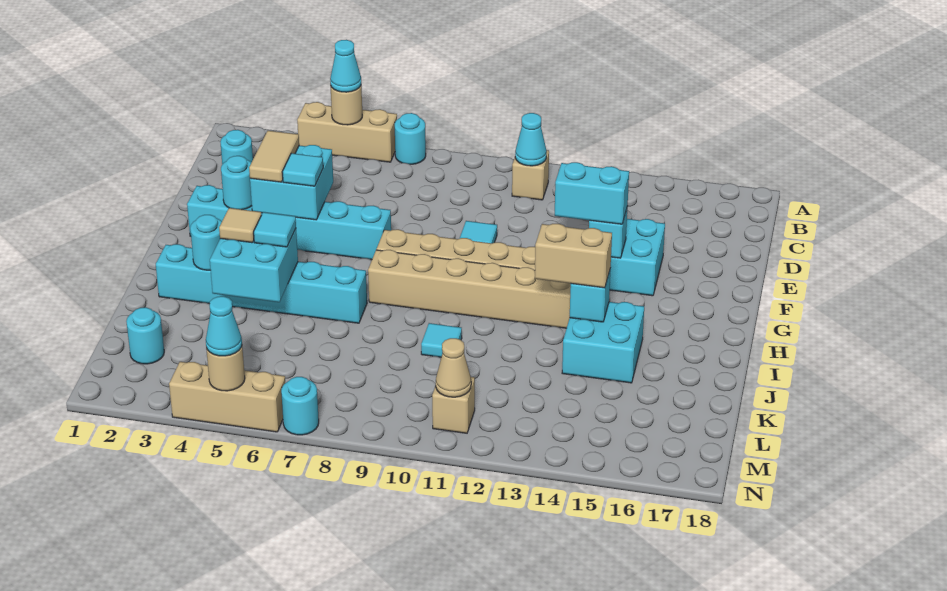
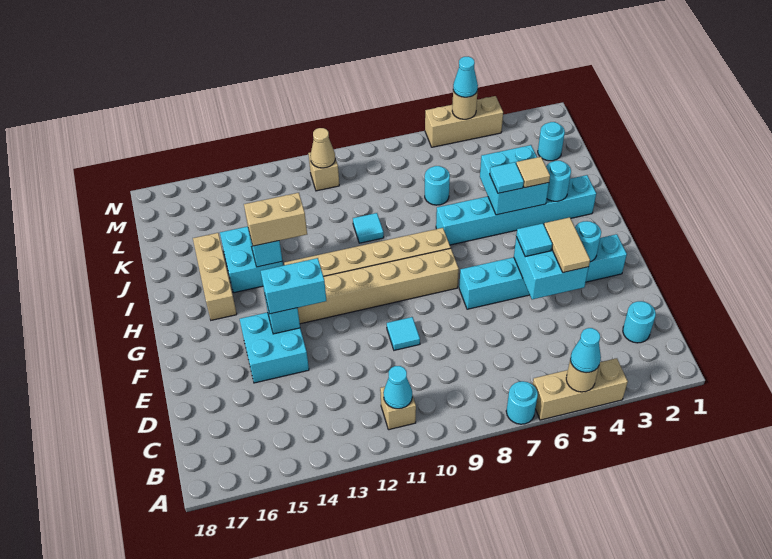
none -> tan 1x3 brick [193,233,237,320]
cyan 1x1 round brick [281,377,319,435] -> cyan 1x1 round brick moved to [425,166,450,205]

